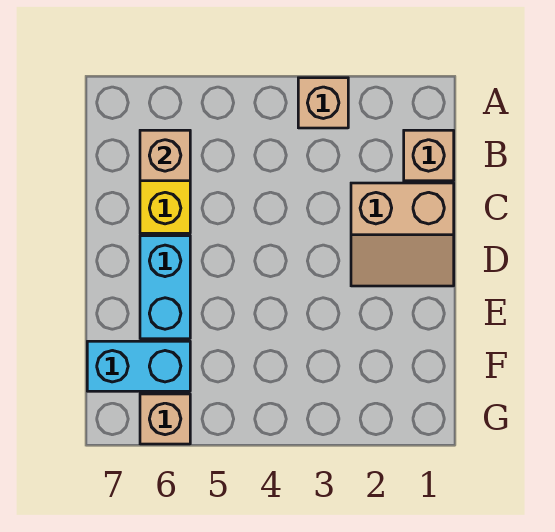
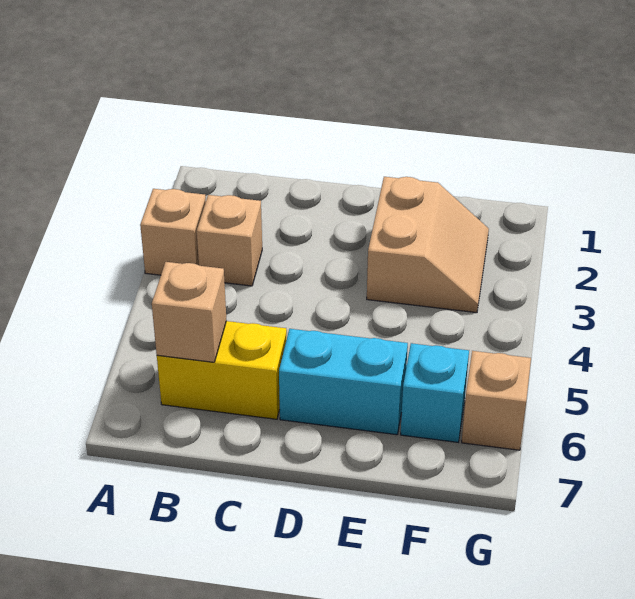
tan 1x1 brick [404,130,454,181] -> tan 1x1 brick moved to [197,195,262,286]
tan 2x2 slope [351,183,454,286] -> tan 2x2 slope moved to [367,177,489,313]
cyan 1x2 brick [87,341,190,391] -> cyan 1x1 brick [401,343,469,442]

